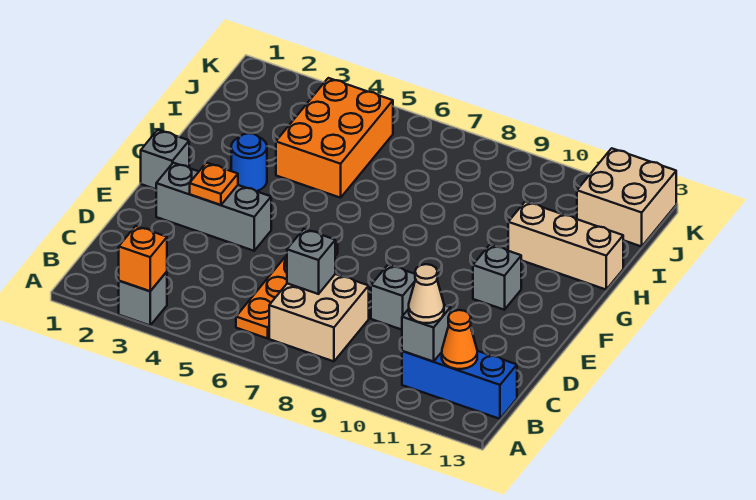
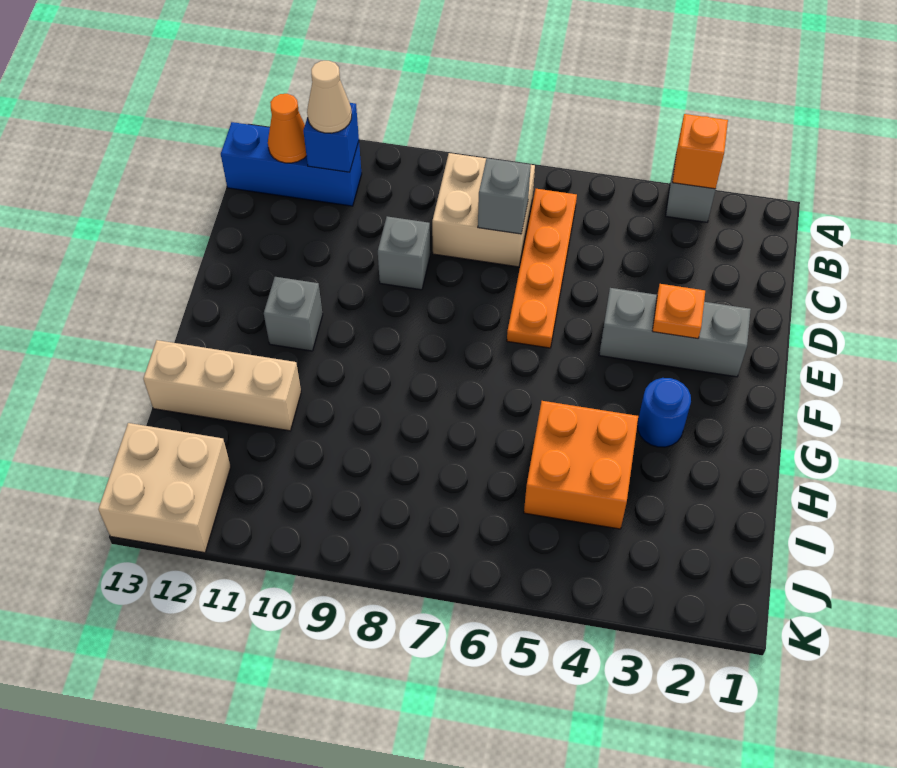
grey 1x1 brick [402,305,451,362] -> blue 1x1 brick [303,103,359,172]
grey 1x1 brick [141,130,189,189] -> none
orange 2x3 brick [276,78,393,198] -> orange 2x2 brick [524,401,638,529]

